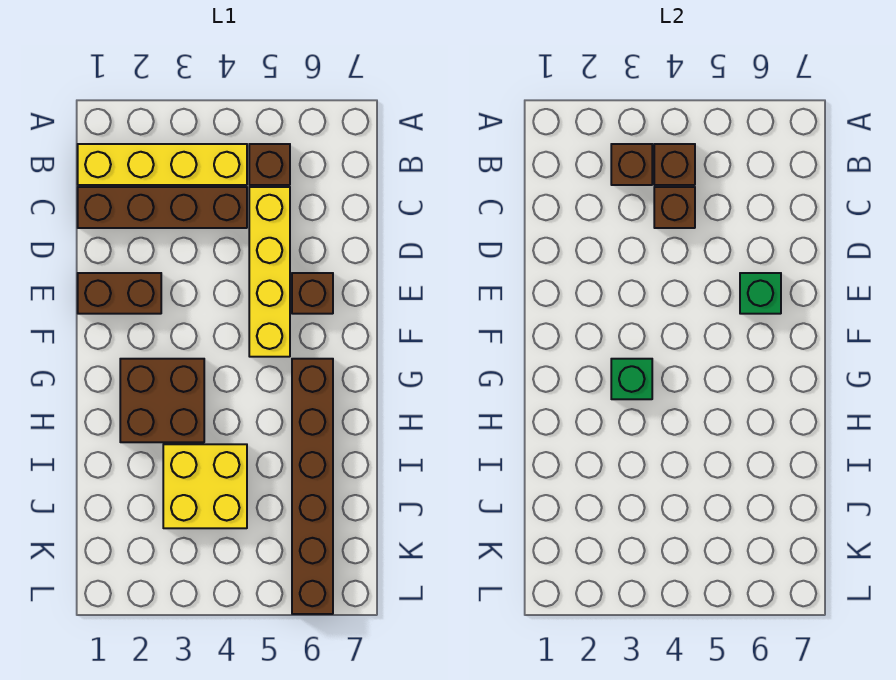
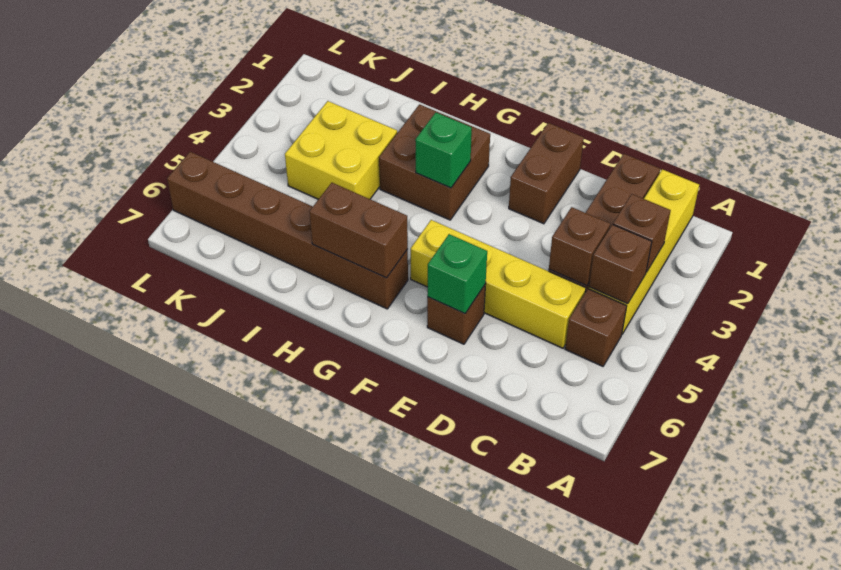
none -> brown 1x2 brick [309,183,408,278]

